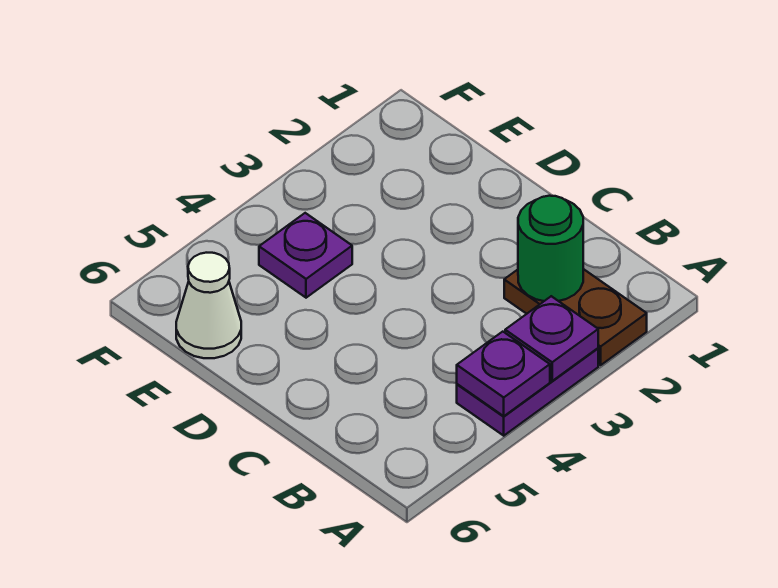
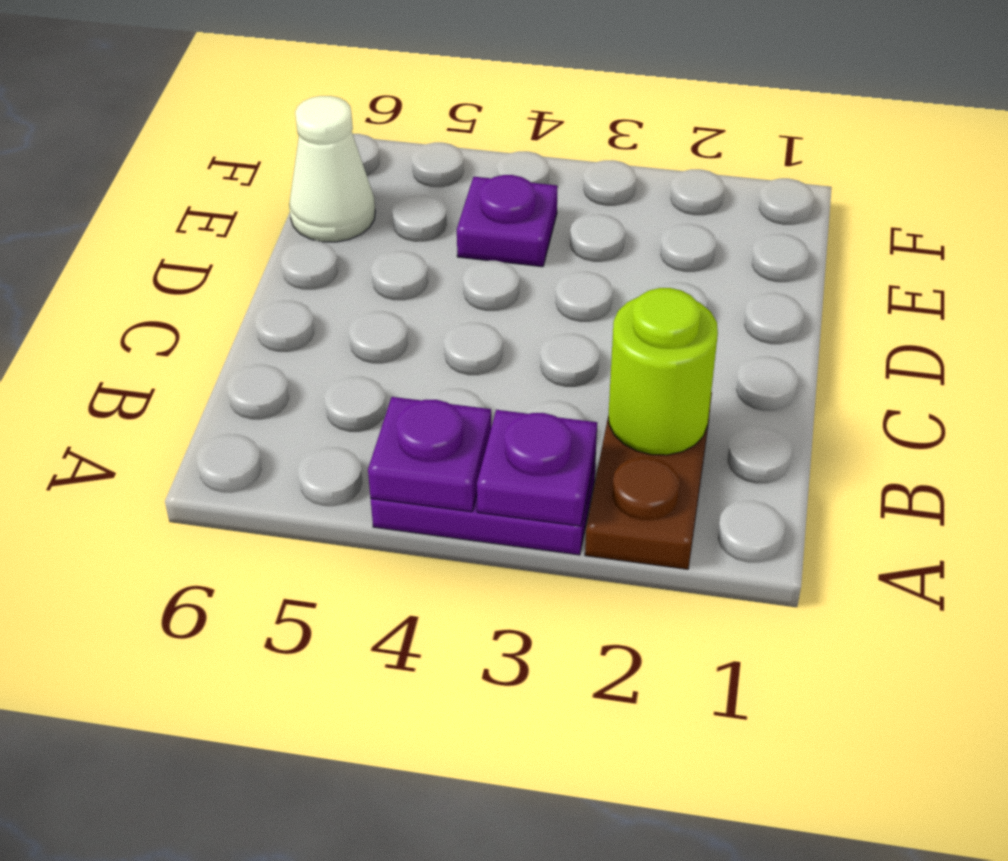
green 1x1 round brick [518,196,583,301] -> lime 1x1 round brick [609,288,718,455]

